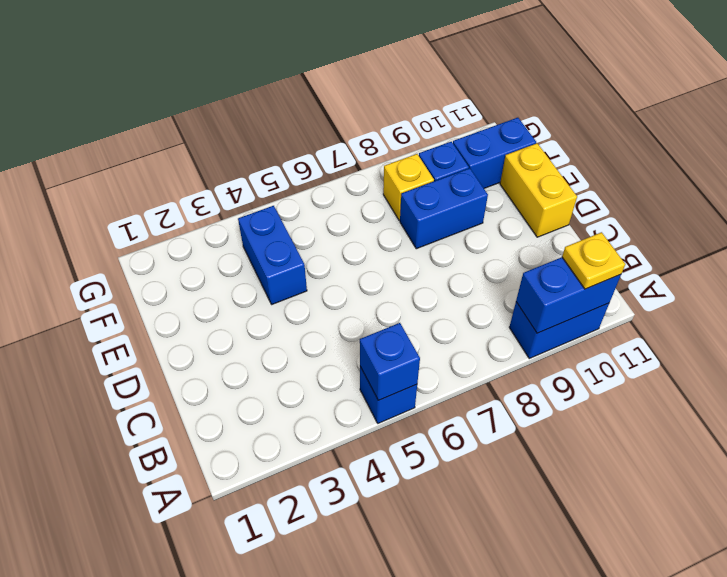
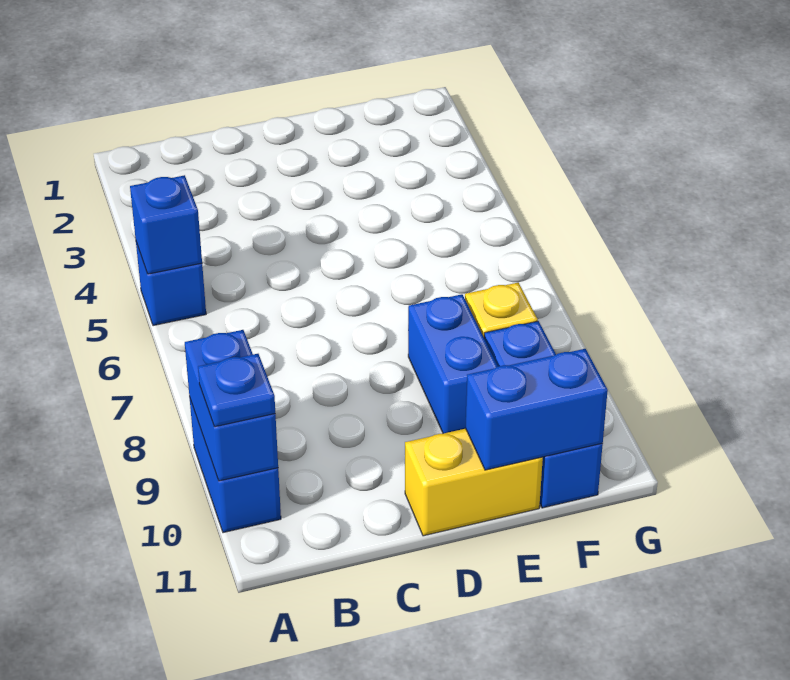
yellow 1x1 plate [562,232,625,289] -> blue 1x1 plate [198,354,275,427]
blue 1x2 brick [238,206,307,304] -> blue 1x2 brick moved to [466,349,608,470]

